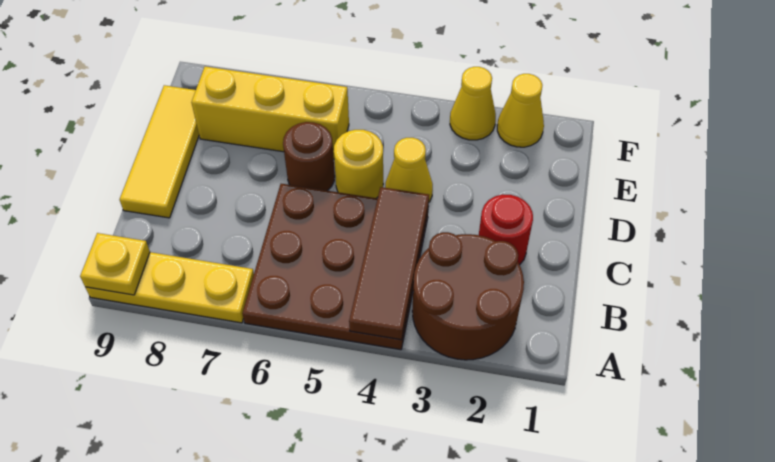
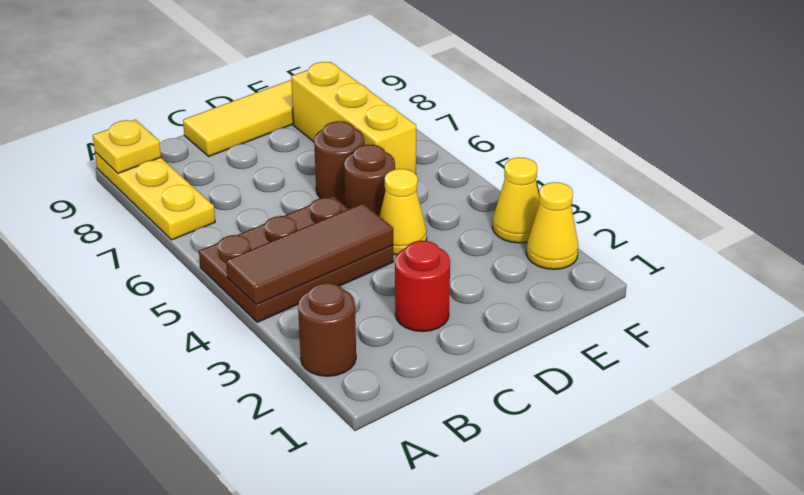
brown 2x2 round brick [412,232,524,360] -> brown 1x1 round brick [298,283,356,376]
brown 3x3 plate [242,184,428,350] -> brown 2x3 plate [199,196,393,322]
yellow 1x1 round brick [334,130,383,198] -> brown 1x1 round brick [344,145,395,216]

